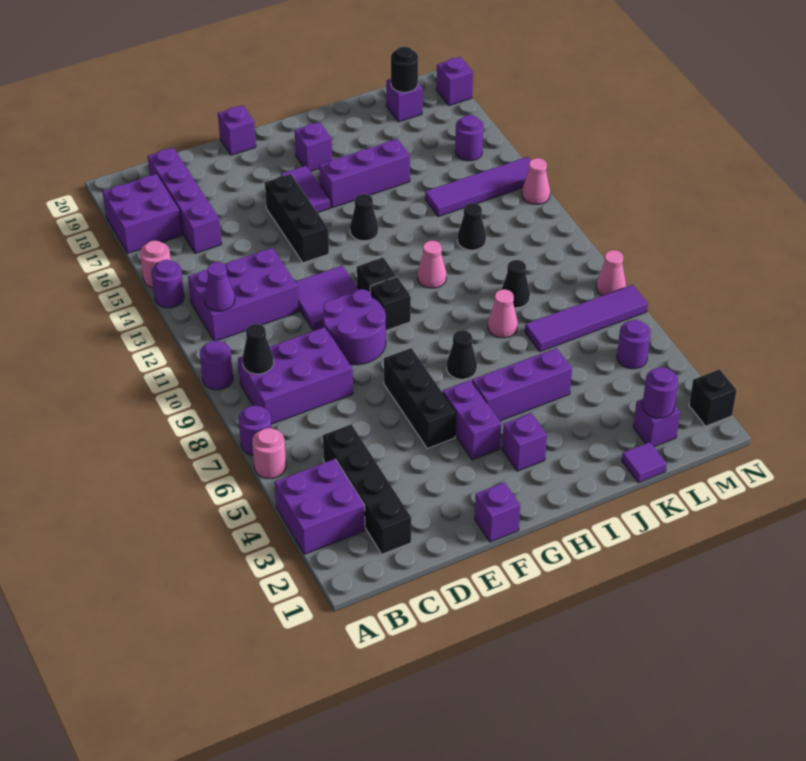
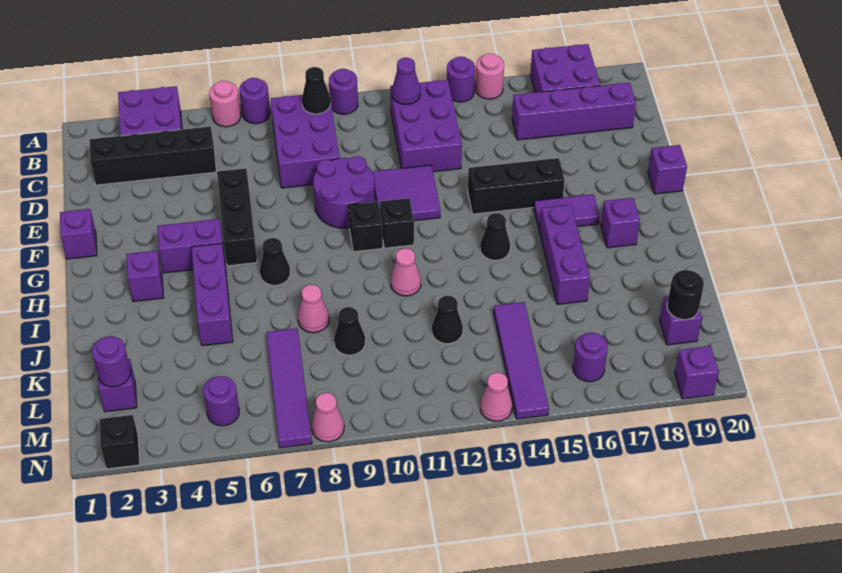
black 1x3 brick [384,348,456,448] -> black 1x3 brick turned to [217,168,257,266]
purple 1x1 tile [622,442,667,483] -> none

